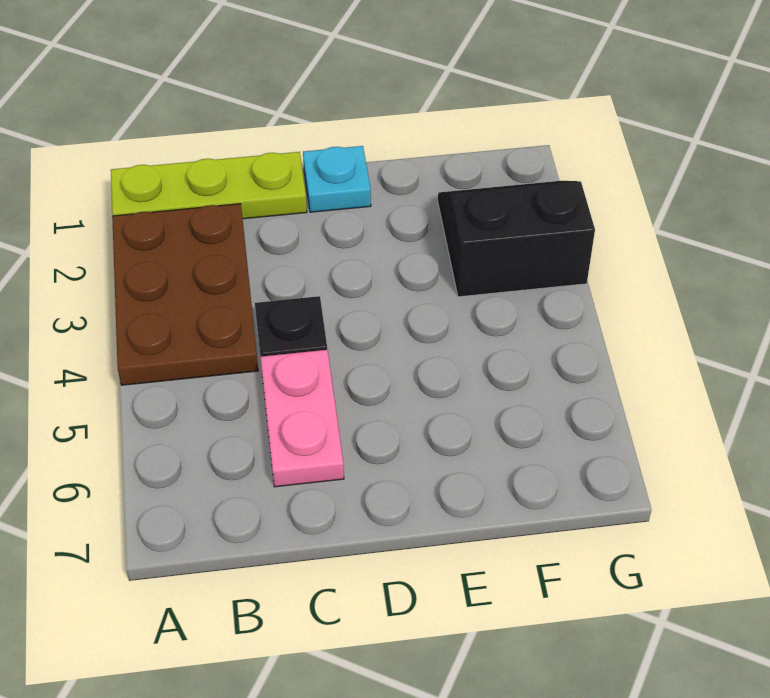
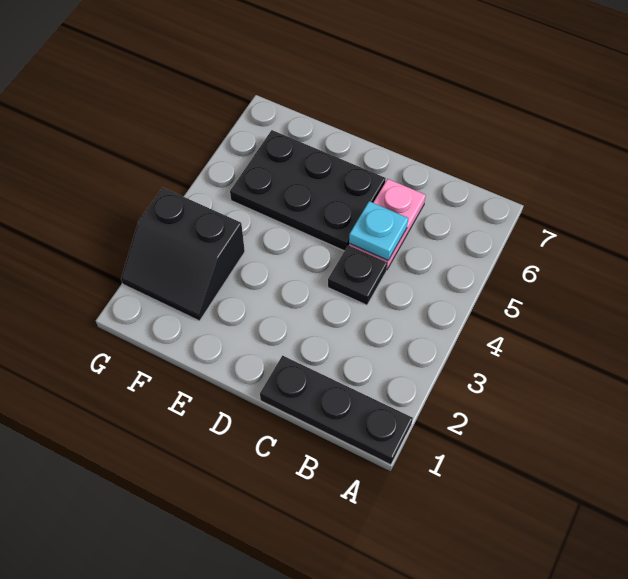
lime 1x3 plate [111,152,307,219] -> black 1x3 plate [260,356,413,465]
brown 2x3 plate [112,204,258,385] -> none
cyan 1x1 plate [303,146,371,212] -> cyan 1x1 plate moved to [349,201,408,260]
none -> black 2x3 plate [230,130,386,251]

